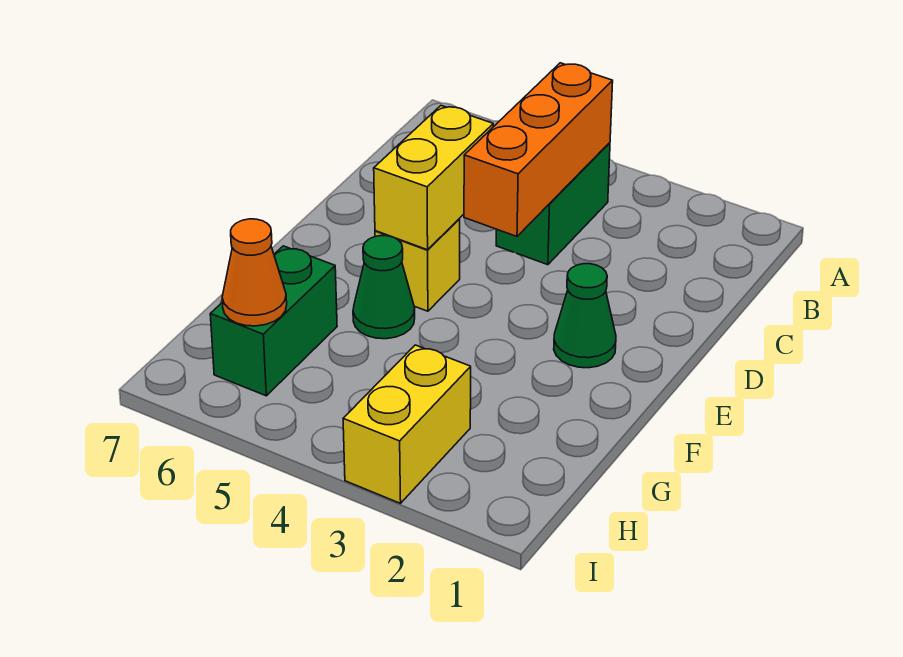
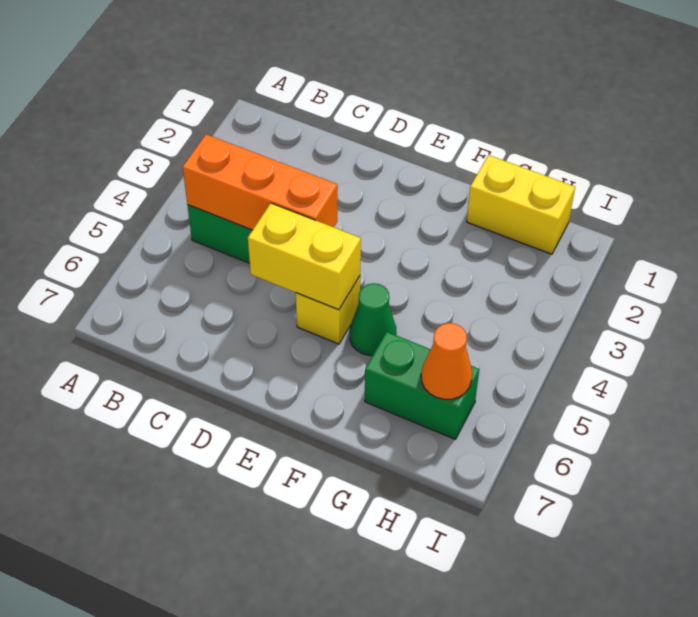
green 1x1 cone [554,264,616,368] -> none
yellow 1x2 brick [343,345,471,503] -> yellow 1x2 brick moved to [467,155,575,254]

